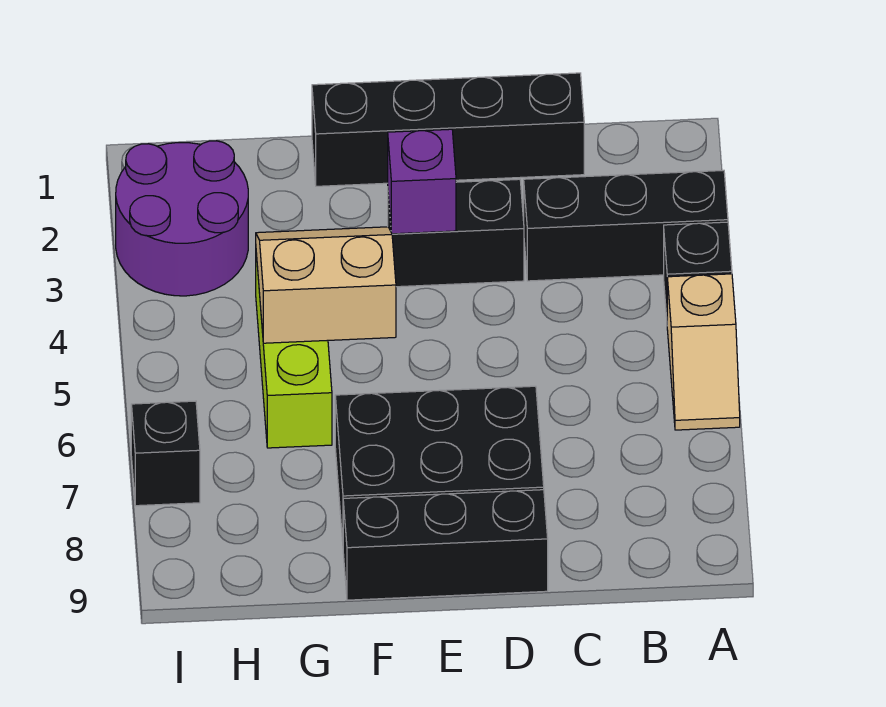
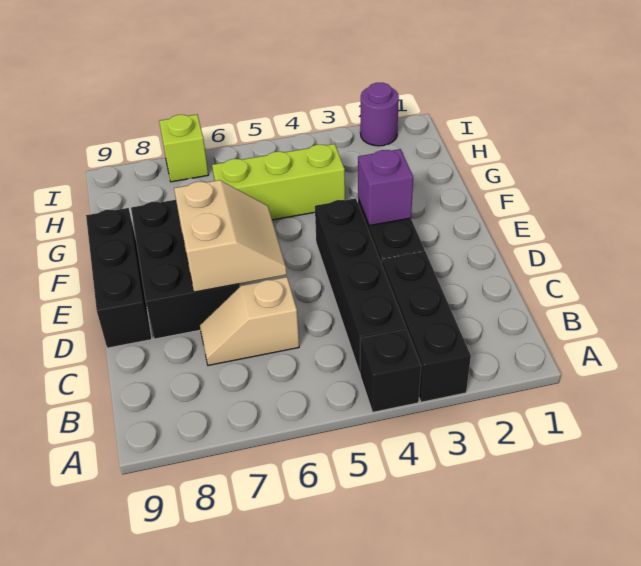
tan 1x2 slope [667,274,740,430] -> tan 1x2 slope moved to [200,277,299,365]
black 1x4 brick [312,73,584,186] -> black 1x4 brick moved to [315,198,406,373]
tan 2x2 slope [256,227,396,343] -> tan 2x2 slope moved to [174,180,287,292]
purple 2x2 round brick [116,141,248,296] -> purple 1x1 round brick [360,83,399,146]
black 1x1 brick [131,401,200,506] -> lime 1x1 brick [159,114,208,182]

